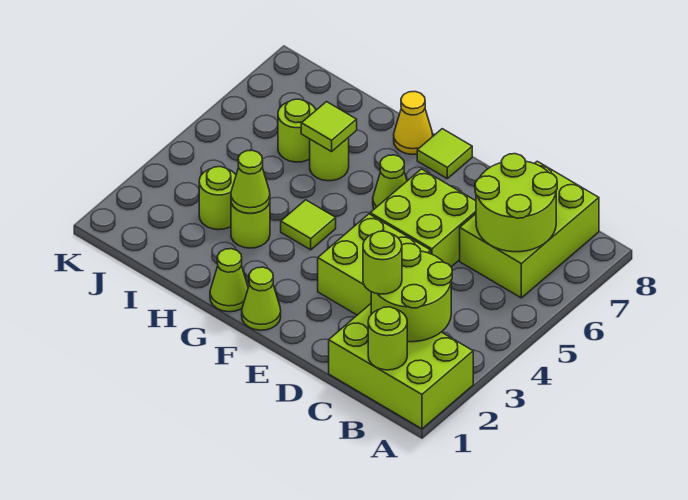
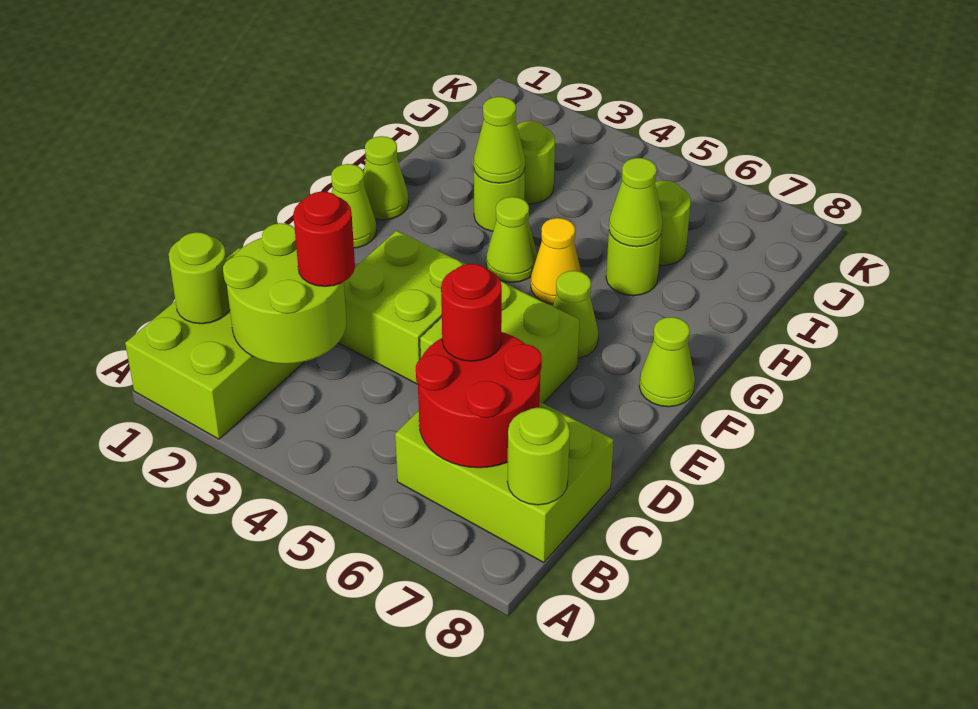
lime 2x2 round brick [475,154,557,252] -> red 2x2 round brick [416,332,542,468]
lime 1x1 round brick [363,231,402,294] -> lime 1x1 round brick moved to [507,408,570,505]
none -> red 1x1 round brick [293,192,355,287]
none -> red 1x1 round brick [441,264,502,361]
lime 1x1 tile [417,129,472,178] -> lime 1x1 cone [639,317,695,407]
lime 1x1 tile [281,200,336,250] -> lime 1x1 cone [486,197,537,283]
yellow 1x1 cone [394,92,433,154] -> yellow 1x1 cone moved to [531,218,581,304]
lime 1x1 tile [301,102,357,152] -> lime 1x1 cone [609,158,662,247]

